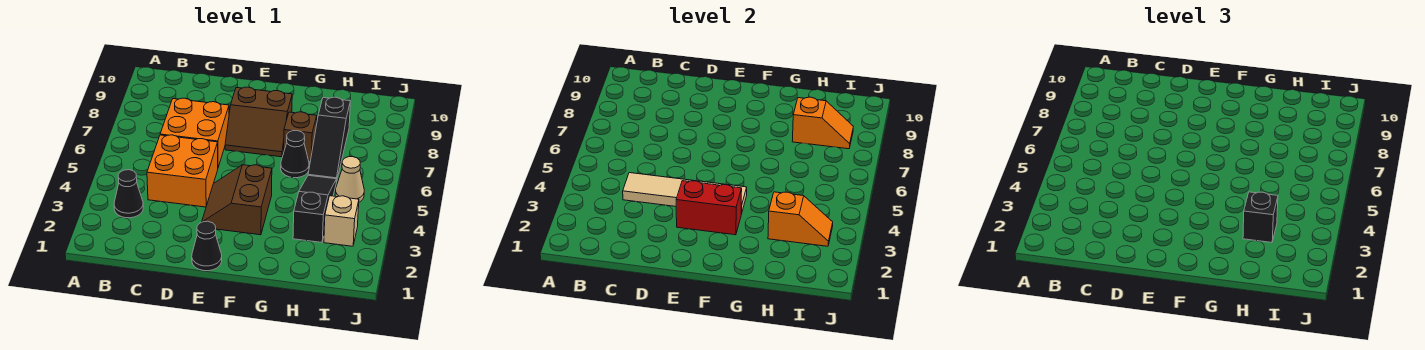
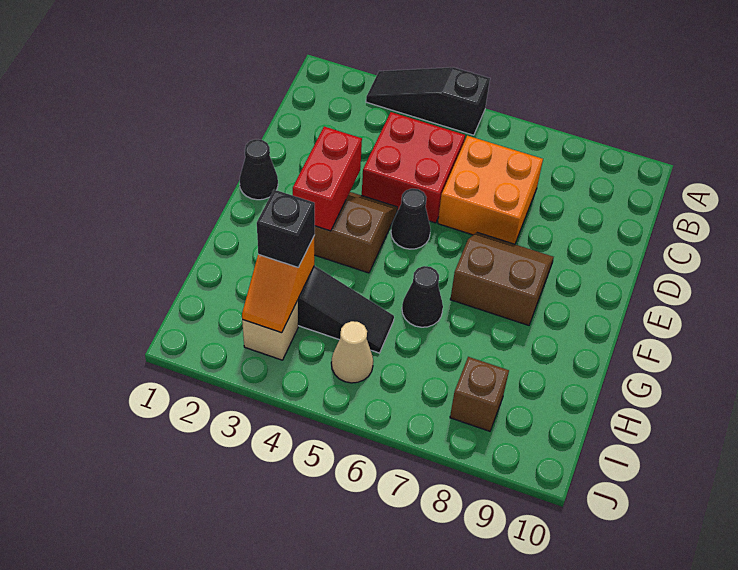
black 1x1 cone [114,170,143,218] -> black 1x1 cone moved to [391,189,431,249]
orange 2x2 brick [147,135,218,207] -> red 2x2 brick [362,112,465,223]
tan 1x4 tile [623,173,747,214] -> none
brown 2x2 slope [225,87,292,157] -> brown 2x2 slope turned to [450,232,554,325]
brown 1x1 brick [284,112,317,160] -> brown 1x1 brick moved to [450,357,509,431]
black 1x3 slope [308,97,350,182] -> black 1x3 slope moved to [366,67,490,135]
orange 1x2 slope [792,97,853,149] -> none

